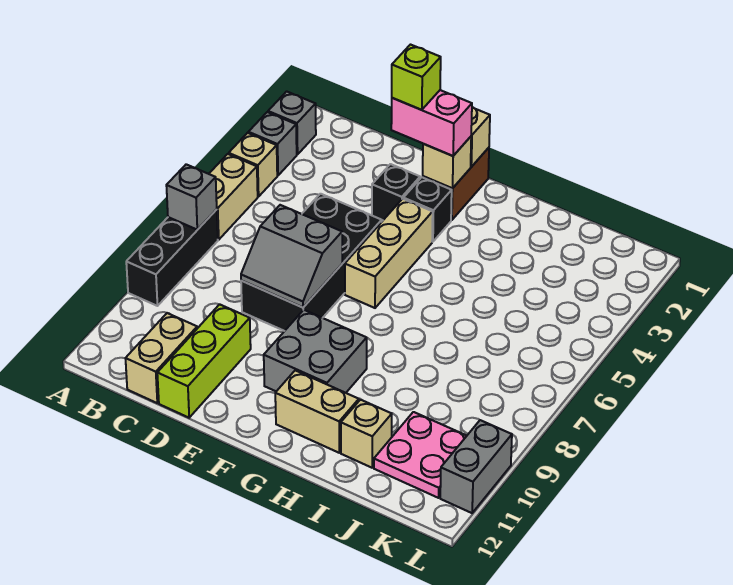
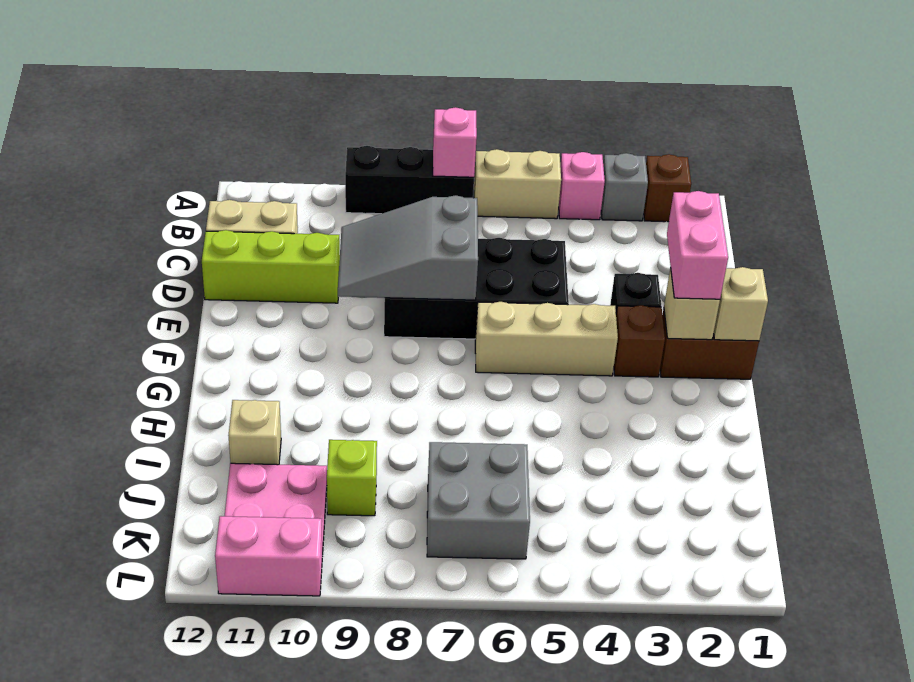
grey 1x1 brick [268,91,316,155] -> brown 1x1 brick [644,154,691,222]
tan 1x1 brick [229,133,277,197] -> pink 1x1 brick [559,152,605,220]
grey 1x1 brick [166,164,217,230] -> pink 1x1 brick [433,107,477,177]
grey 2x2 slope [241,205,342,307] -> grey 2x3 slope [338,195,478,300]
lime 1x1 brick [392,45,441,110] -> lime 1x1 brick moved to [327,440,377,516]
black 1x1 brick [403,177,452,242] -> brown 1x1 brick [614,305,665,377]
grey 2x2 brick [264,310,367,393] -> grey 2x2 brick moved to [427,442,530,559]
tan 1x2 brick [275,370,359,453] -> none
grey 1x2 brick [440,420,512,513] -> pink 1x2 brick [215,516,322,596]

